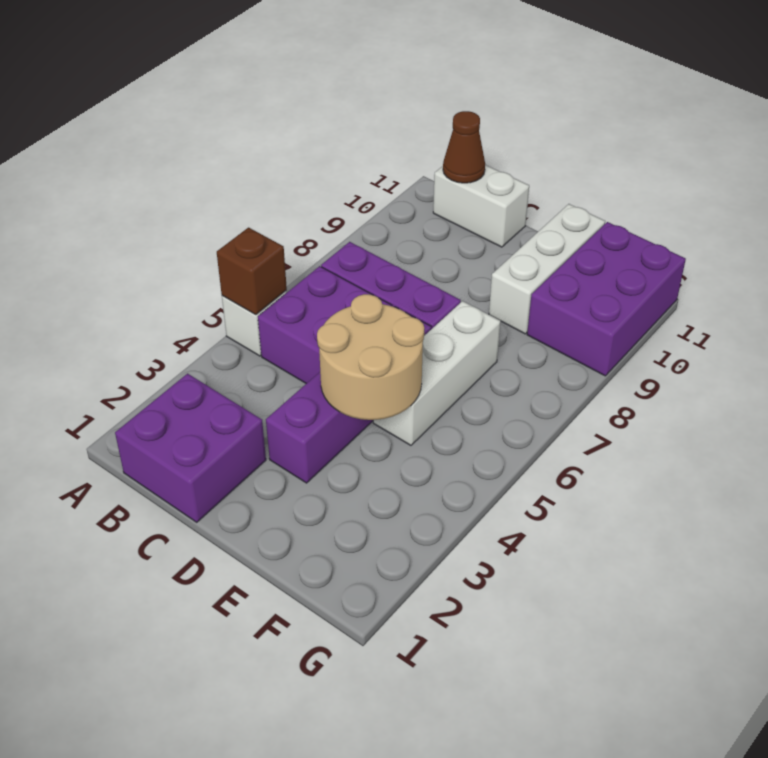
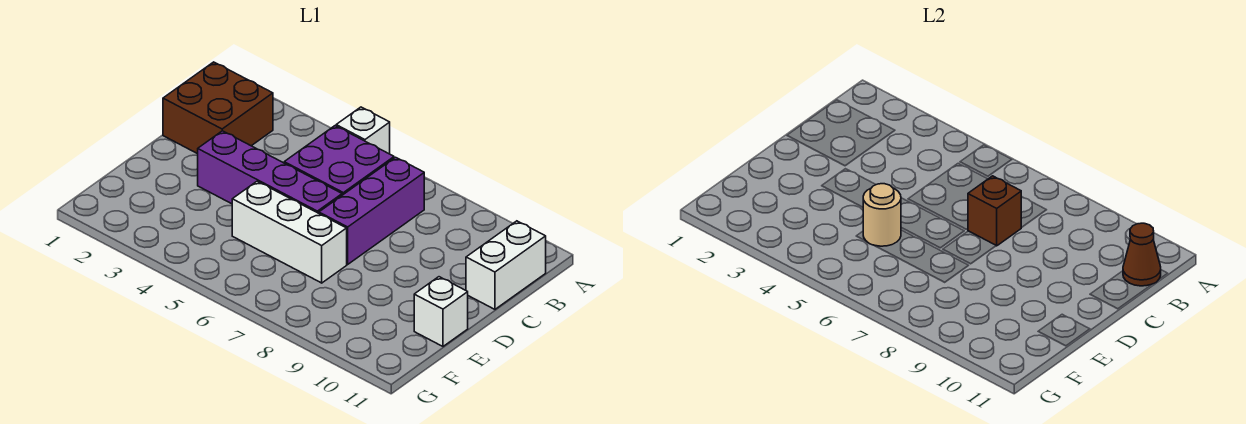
brown 1x1 brick [217,228,287,315] -> brown 1x1 brick moved to [968,176,1022,246]
purple 2x2 brick [115,374,266,522] -> brown 2x2 brick [163,62,273,154]
tan 2x2 round brick [317,294,424,420] -> tan 1x1 round brick [863,184,901,246]
white 1x3 brick [489,204,605,334] -> white 1x1 brick [414,277,468,346]
purple 2x3 brick [527,222,686,376] -> none

